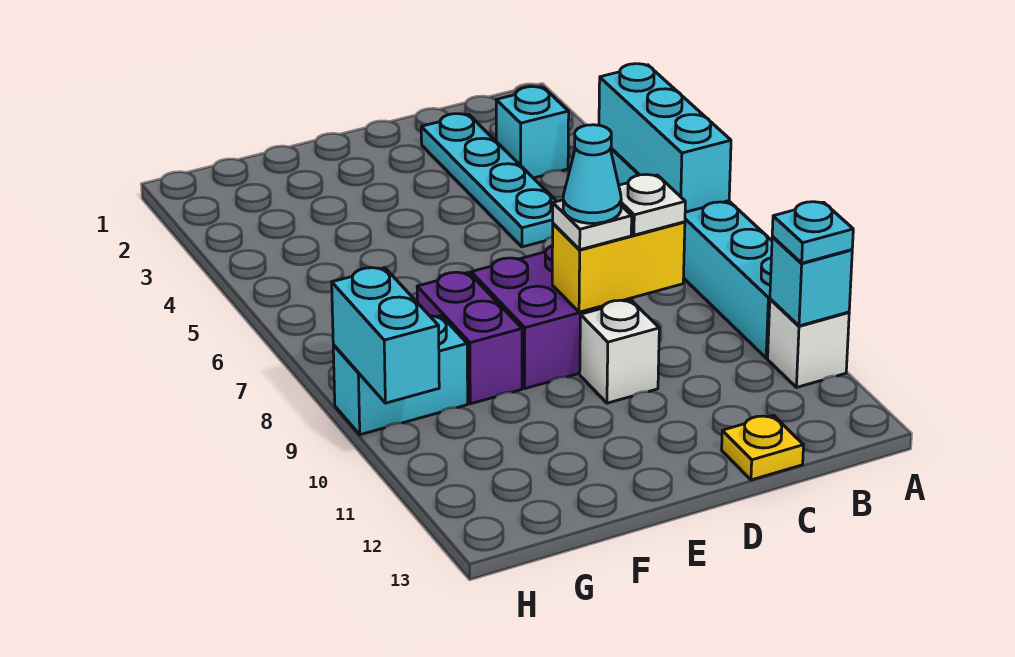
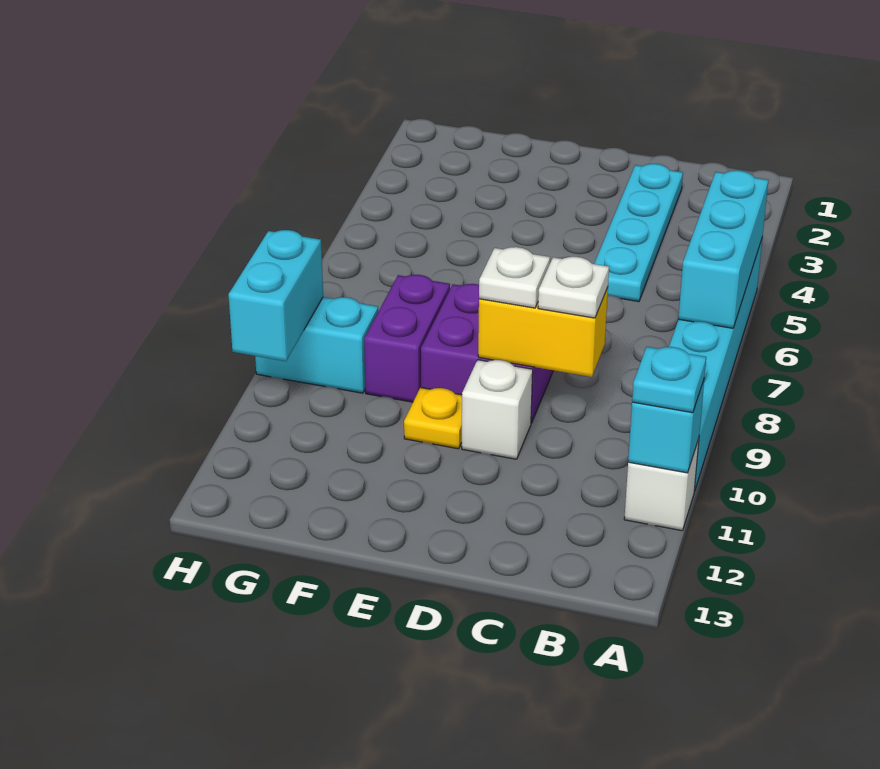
cyan 1x1 brick [496,87,569,178] -> none
yellow 1x1 plate [722,415,803,480] -> yellow 1x1 plate moved to [404,388,462,449]
cyan 1x1 cone [563,125,621,223] -> none

